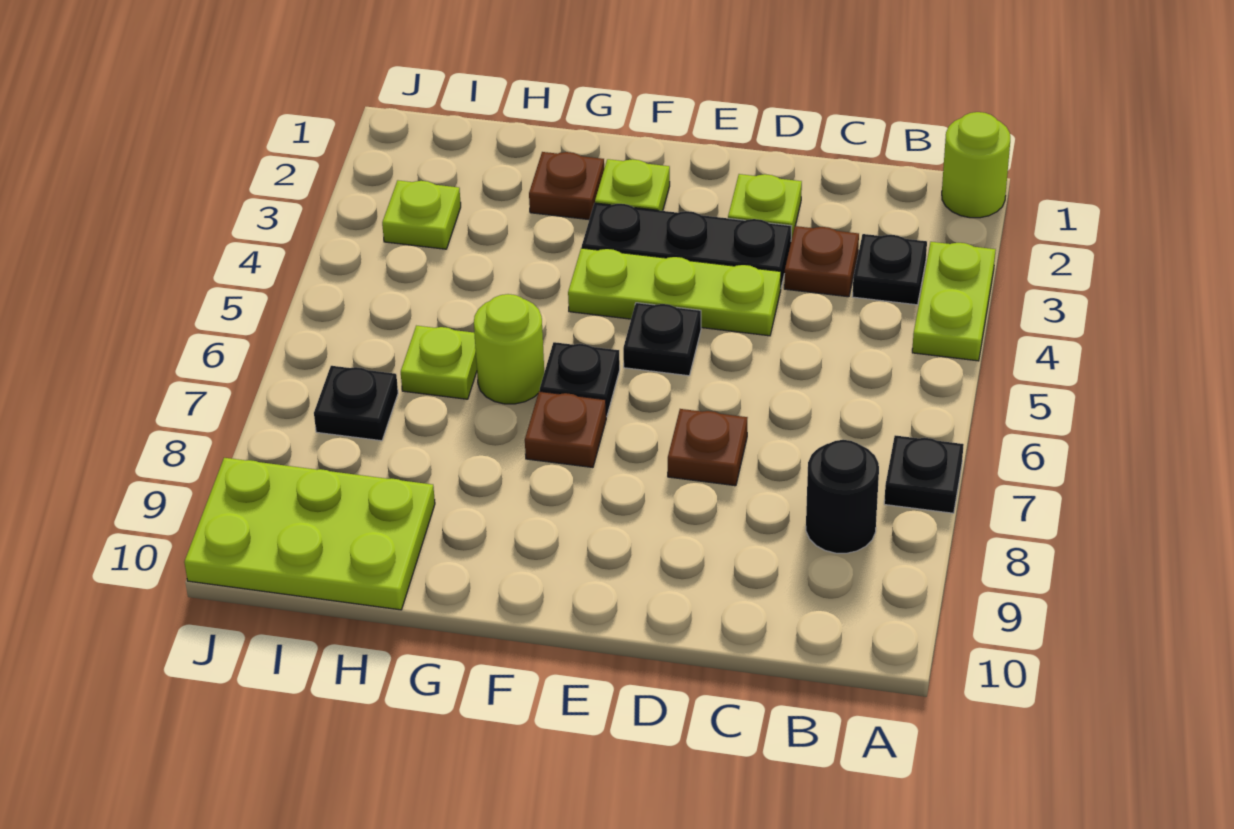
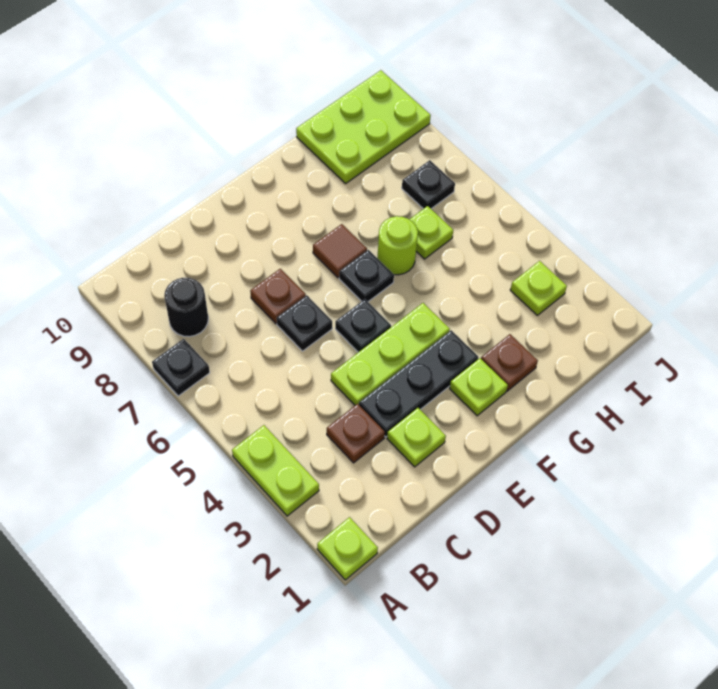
lime 1x1 round brick [942,112,1010,218] -> lime 1x1 plate [317,517,378,580]
black 1x1 plate [852,234,927,305] -> black 1x1 plate moved to [277,295,332,351]
brown 1x1 plate [525,391,606,467] -> brown 1x1 tile [313,224,367,278]

